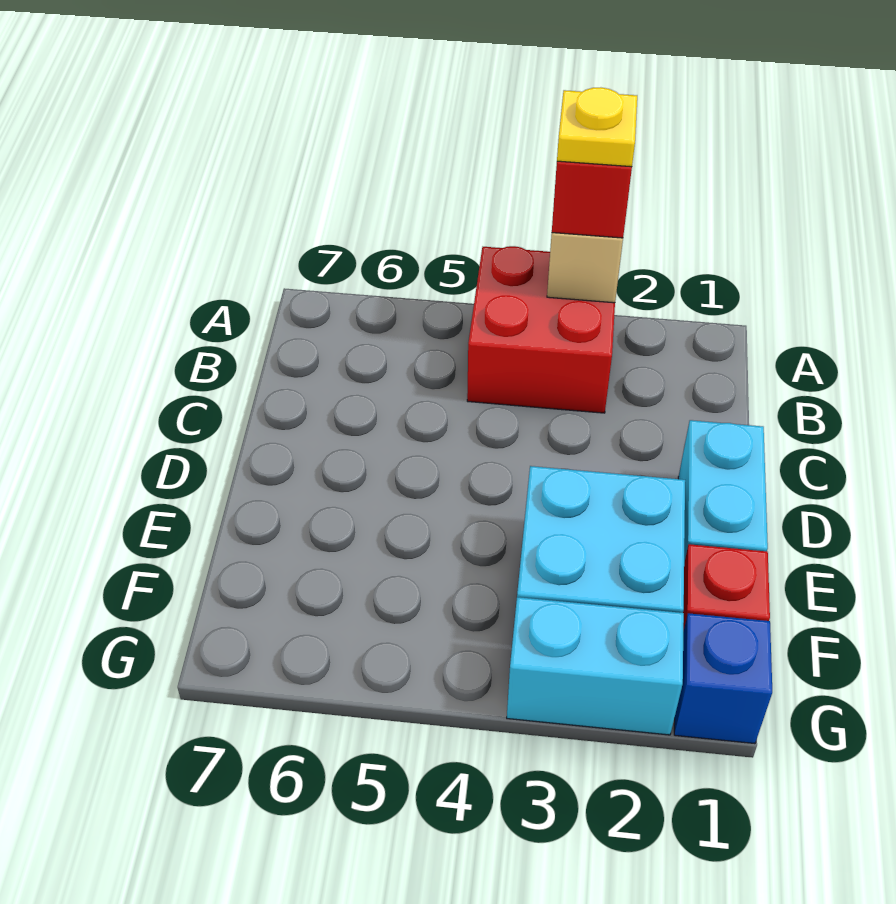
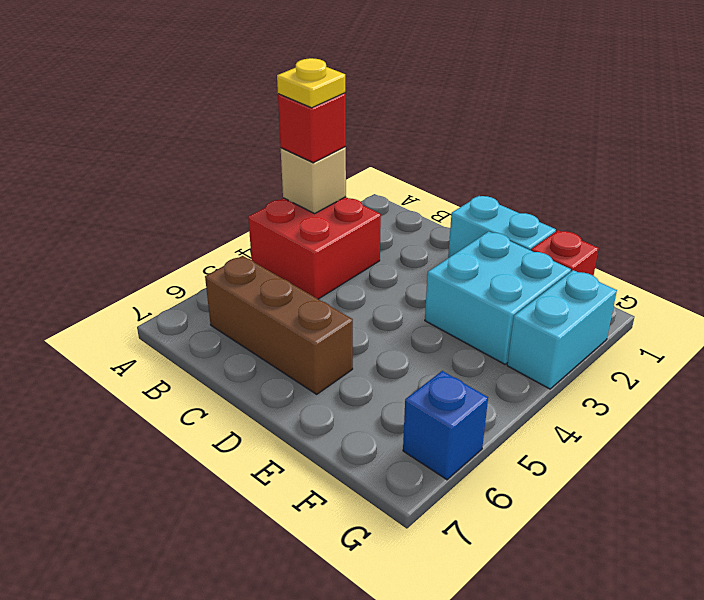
none -> brown 1x3 brick [205,256,353,394]
blue 1x1 brick [674,613,772,744] -> blue 1x1 brick moved to [403,371,488,480]

